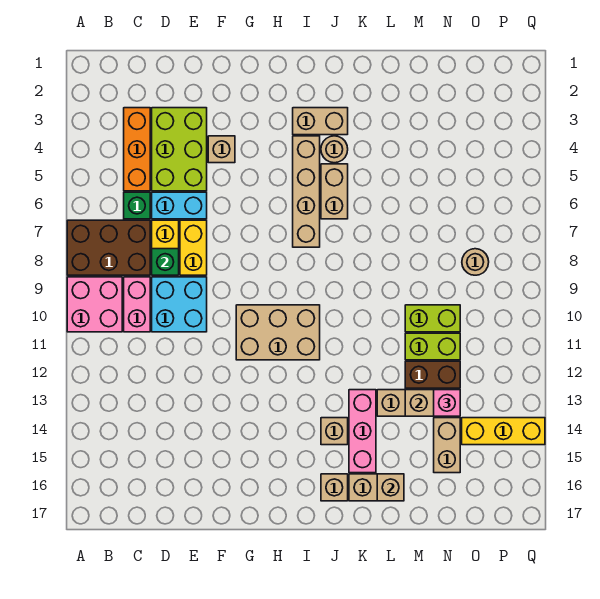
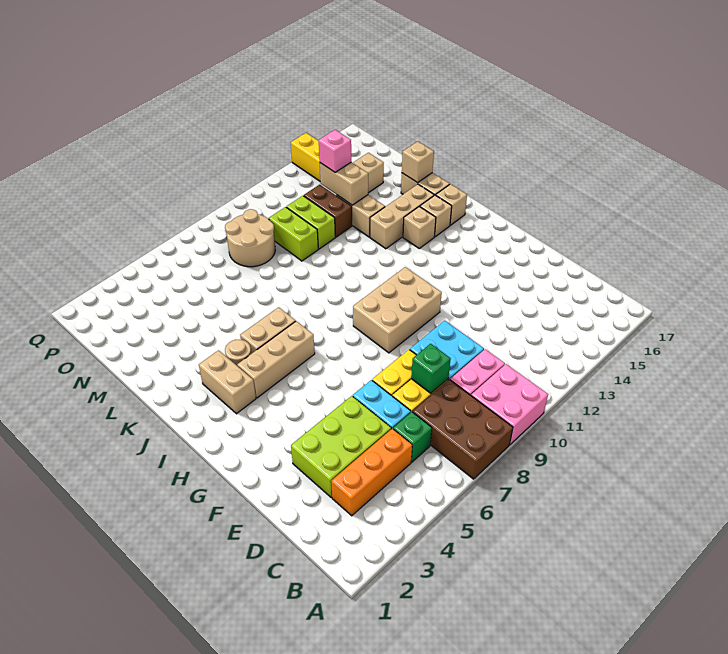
tan 1x1 brick [208,136,235,163] -> tan 1x1 brick moved to [420,195,452,237]
tan 2x3 brick [236,305,320,360] -> tan 2x3 brick turned to [353,267,442,353]
tan 1x4 brick [293,136,320,247] -> tan 1x3 brick [237,321,315,398]
pink 1x3 brick [349,390,376,473] -> tan 1x3 brick [370,184,434,249]
tan 1x1 round brick [462,249,489,275] -> tan 2x2 round brick [225,209,275,267]

